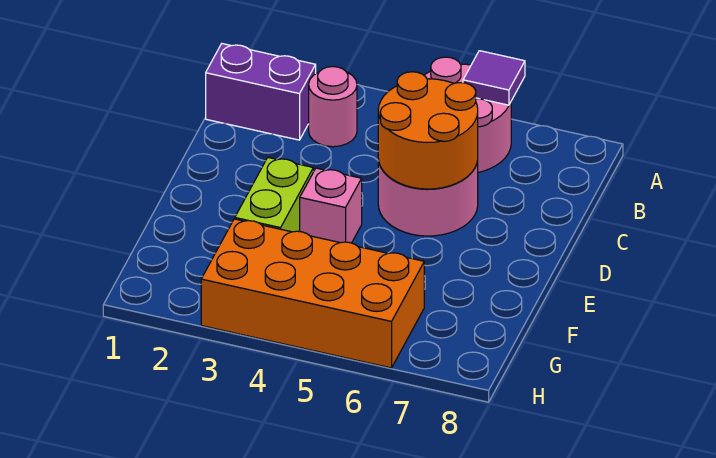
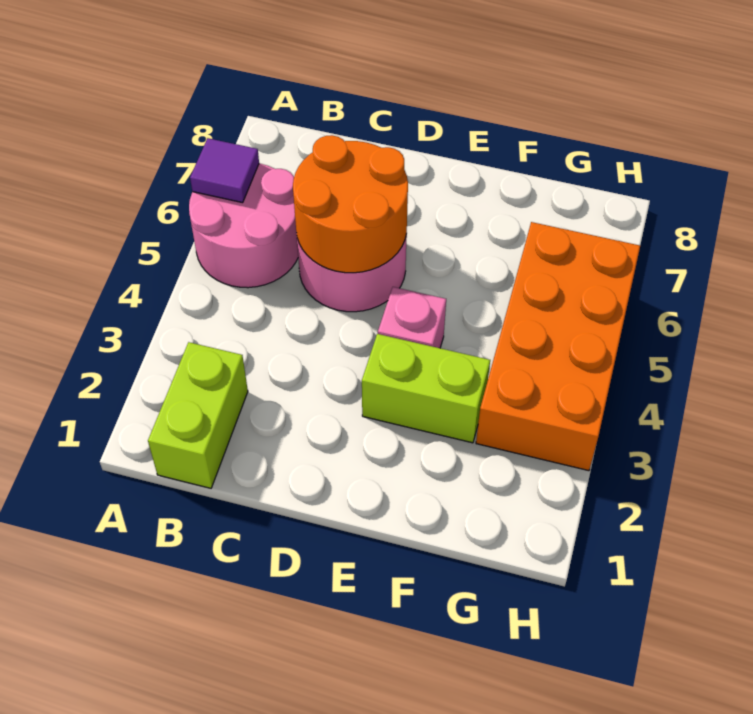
purple 1x2 brick [206,44,316,140] -> lime 1x2 brick [148,342,248,488]
pink 1x1 round brick [309,67,357,147] -> none

